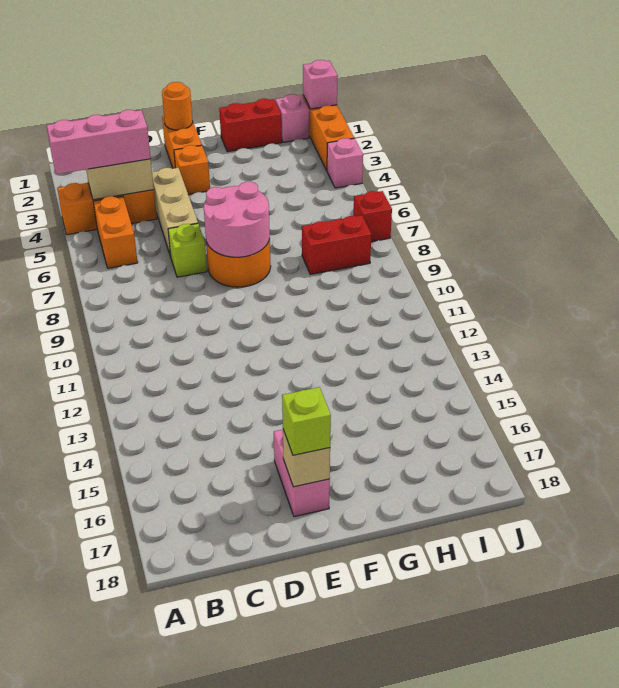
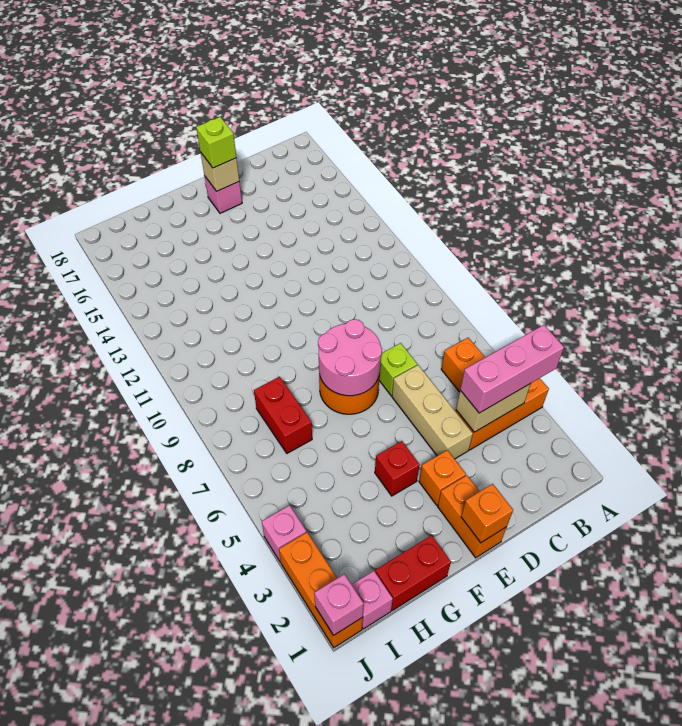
orange 1x1 round brick [162,82,193,130] -> orange 1x1 brick [461,484,513,543]
pink 1x2 brick [274,430,330,517] -> pink 1x1 brick [204,176,242,213]
red 1x2 brick [302,215,371,274] -> red 1x2 brick turned to [254,377,312,453]
red 1x1 brick [353,191,392,242] -> red 1x1 brick moved to [375,441,420,496]

